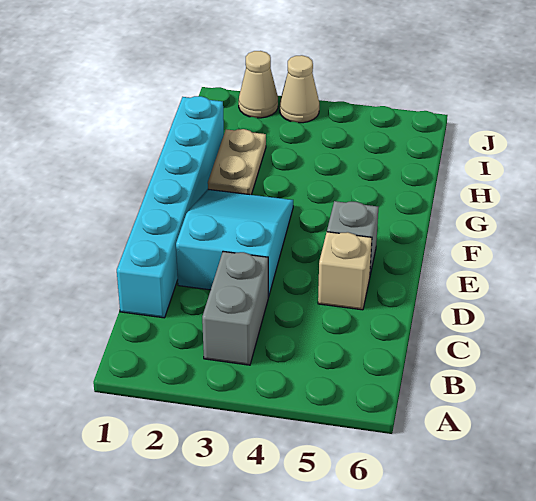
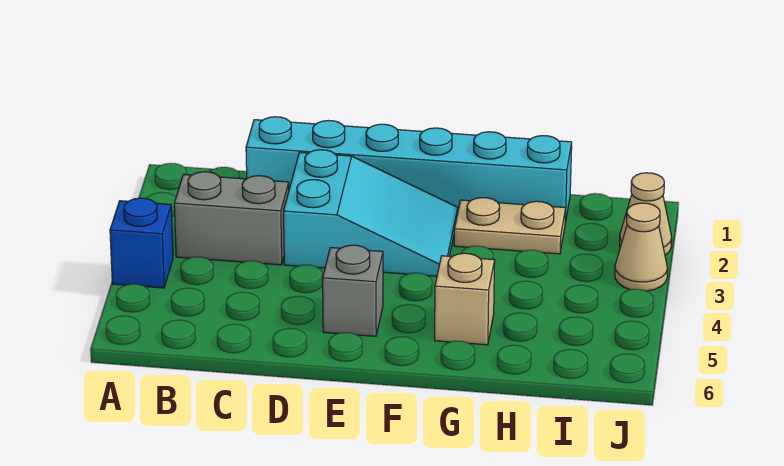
none -> blue 1x1 brick [110,198,173,288]
tan 1x1 brick [318,232,372,310] -> tan 1x1 brick moved to [435,253,495,345]

